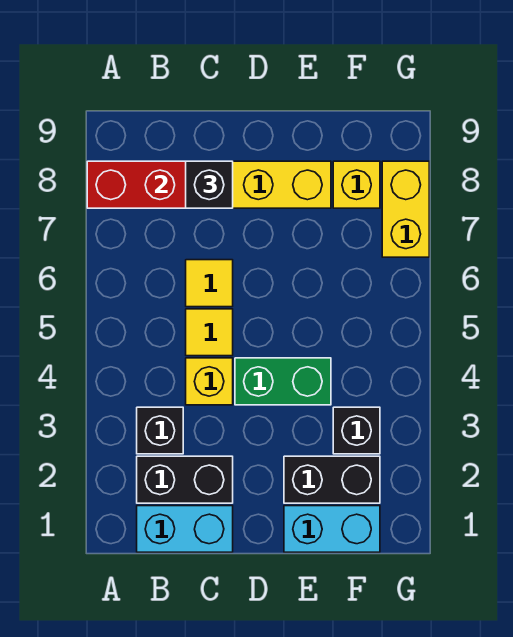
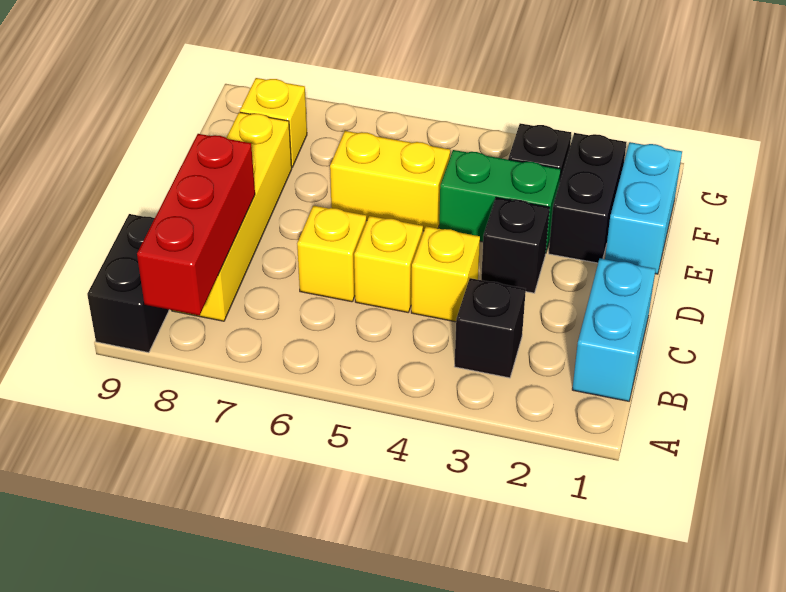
black 1x2 brick [137,456,233,503] -> black 1x2 brick moved to [87,214,169,353]
yellow 1x1 tile [186,309,233,356] -> yellow 1x1 brick [354,216,423,312]
yellow 1x1 tile [186,260,233,307] -> yellow 1x1 brick [297,206,367,302]
black 1x1 brick [186,161,233,208] -> black 1x1 brick moved to [481,198,550,293]
green 1x2 brick [235,358,331,405] -> green 1x2 brick turned to [439,150,561,252]
yellow 1x2 brick [382,161,429,257] -> yellow 1x2 brick moved to [330,131,450,231]

